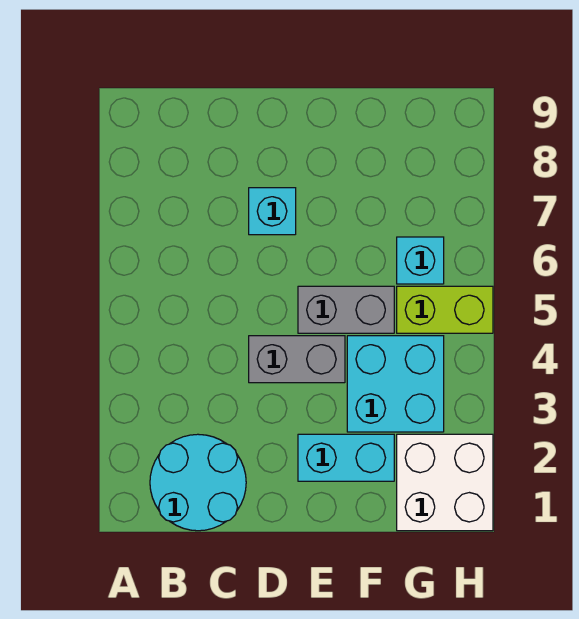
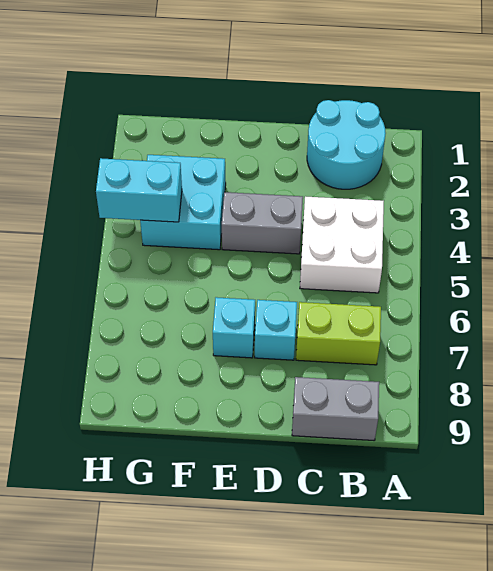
cyan 1x2 brick [298,434,394,481] -> cyan 1x2 brick moved to [96,158,182,222]
grey 1x2 brick [298,286,394,333] -> grey 1x2 brick moved to [292,377,379,440]
white 2x2 brick [397,434,493,531] -> white 2x2 brick moved to [300,196,384,293]
lime 1x2 brick [397,286,493,333] -> lime 1x2 brick moved to [296,302,381,365]
cyan 1x1 brick [397,237,444,284] -> cyan 1x1 brick moved to [213,297,255,358]

